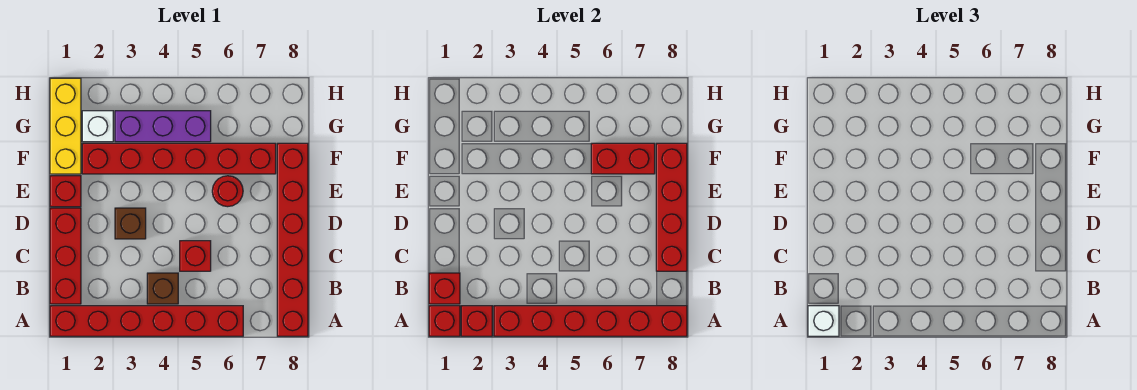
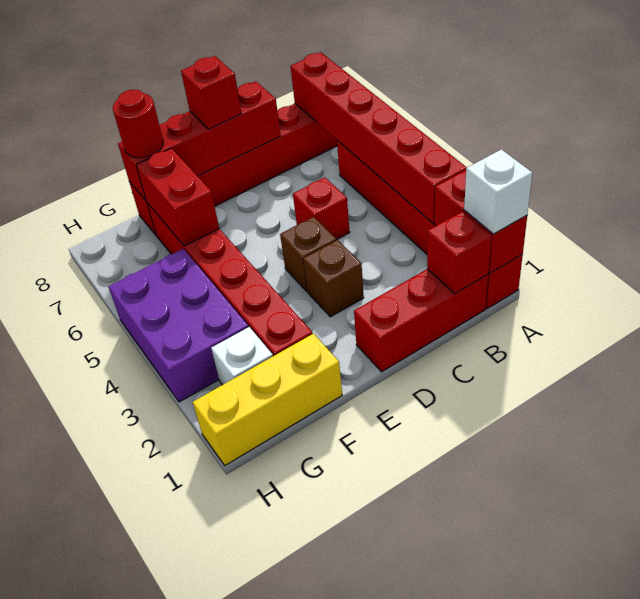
brown 1x1 brick [147,273,178,304] -> brown 1x1 brick moved to [280,217,336,291]
red 1x1 brick [50,176,81,207] -> red 1x1 brick moved to [181,56,242,129]
red 1x1 round brick [212,176,243,207] -> red 1x1 round brick moved to [113,90,163,158]
purple 1x3 brick [115,111,211,142] -> purple 2x3 brick [108,249,248,402]

